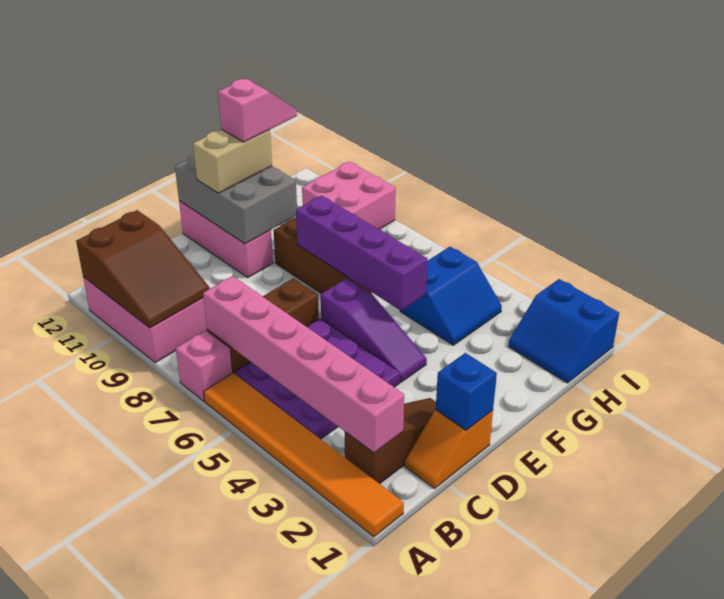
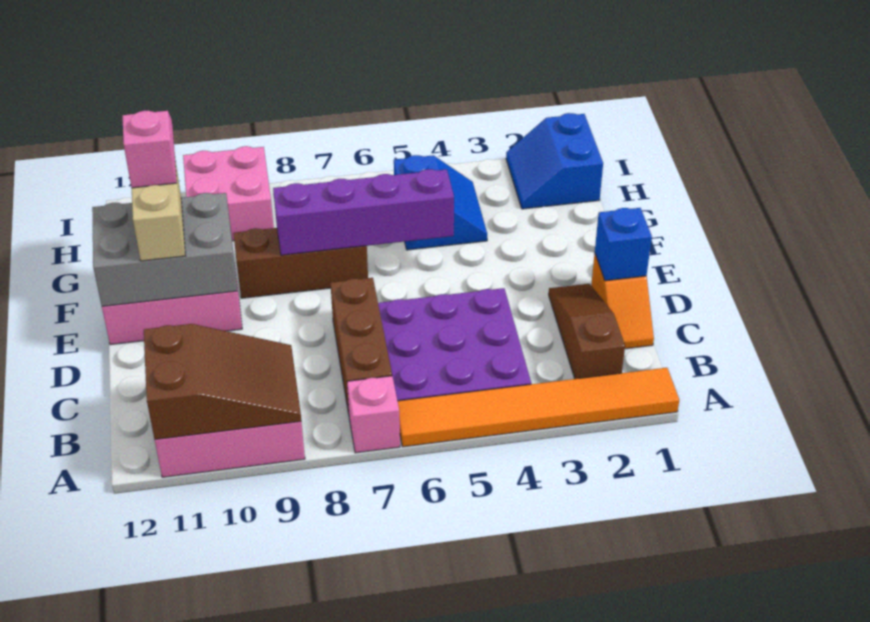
pink 1x6 brick [203,276,404,453] -> none
purple 1x3 slope [321,278,427,382] -> none
blue 2x2 slope [508,279,619,383] -> blue 2x2 slope turned to [506,113,603,209]

